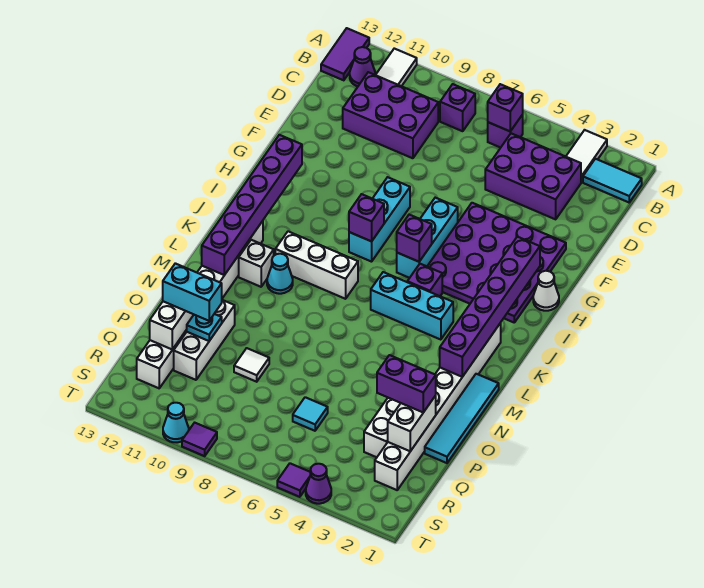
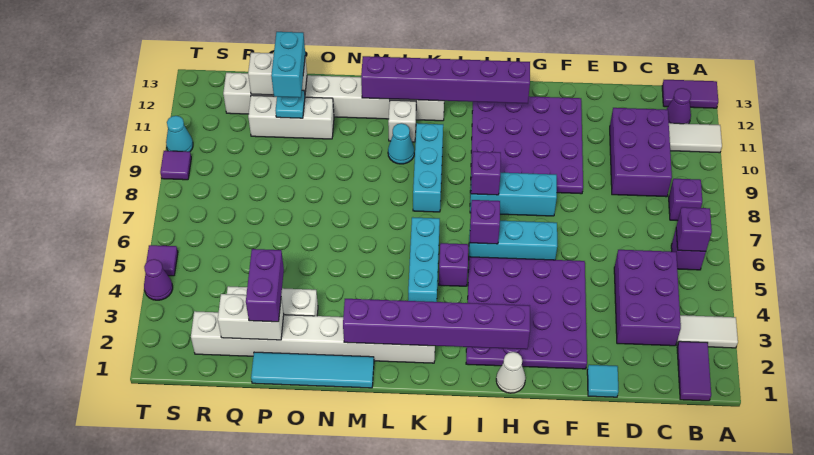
cyan 1x2 tile [583,159,642,202] -> purple 1x2 tile [677,341,711,401]
none -> purple 4x4 plate [471,96,583,194]
white 1x3 brick [275,231,358,299] -> cyan 1x3 brick [413,123,443,212]
white 1x1 tile [234,348,269,382] -> none
cyan 1x1 tile [293,397,328,431] -> cyan 1x1 tile moved to [587,365,619,397]

